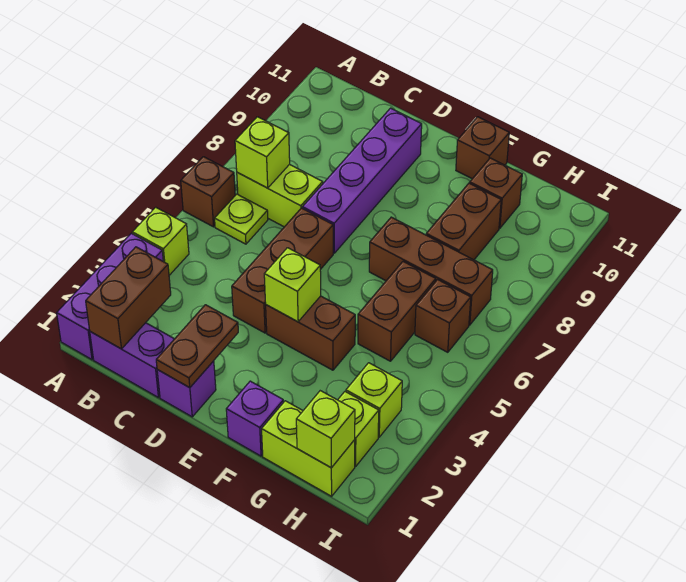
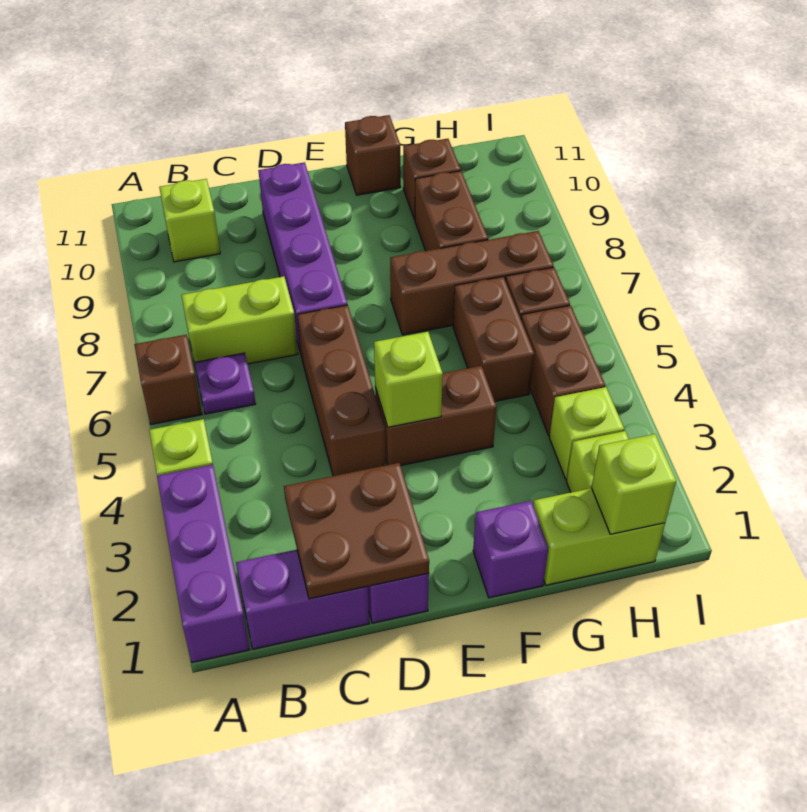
brown 1x2 brick [86,247,171,349] -> brown 1x2 brick moved to [521,305,605,436]
lime 1x1 plate [215,194,268,244] -> purple 1x1 plate [194,353,256,414]
lime 1x1 brick [235,117,290,188] -> lime 1x1 brick moved to [159,179,220,262]
brown 1x2 plate [156,305,238,388] -> brown 2x2 plate [284,463,429,599]

